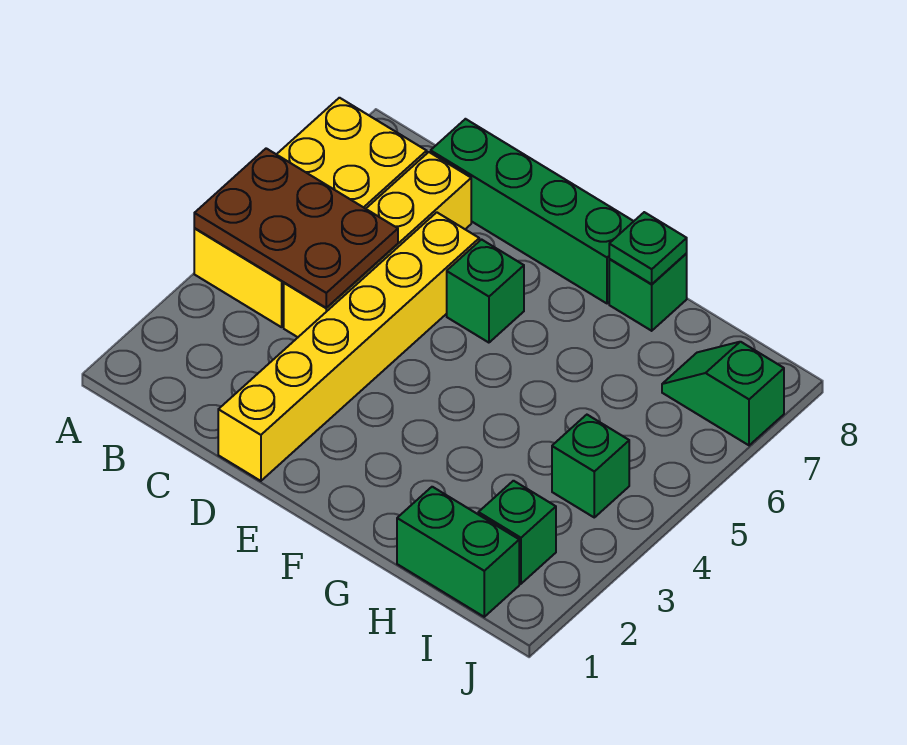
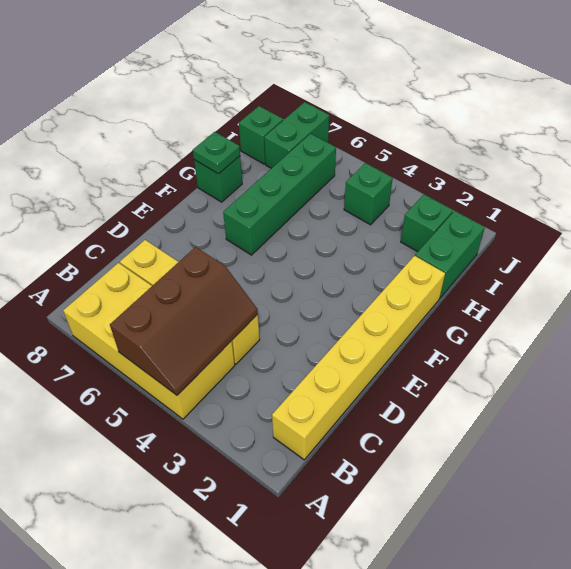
brown 2x3 plate [194,148,398,308] -> brown 2x3 slope [110,247,258,395]
green 1x4 brick [431,119,634,304] -> green 1x4 brick moved to [223,134,336,255]
yellow 1x6 brick [218,212,479,481] -> yellow 1x6 brick turned to [272,256,445,460]
green 1x1 brick [447,240,524,343] -> green 1x1 brick moved to [239,106,283,164]
green 1x2 slope [662,342,784,445] -> green 1x2 brick [264,102,329,168]

